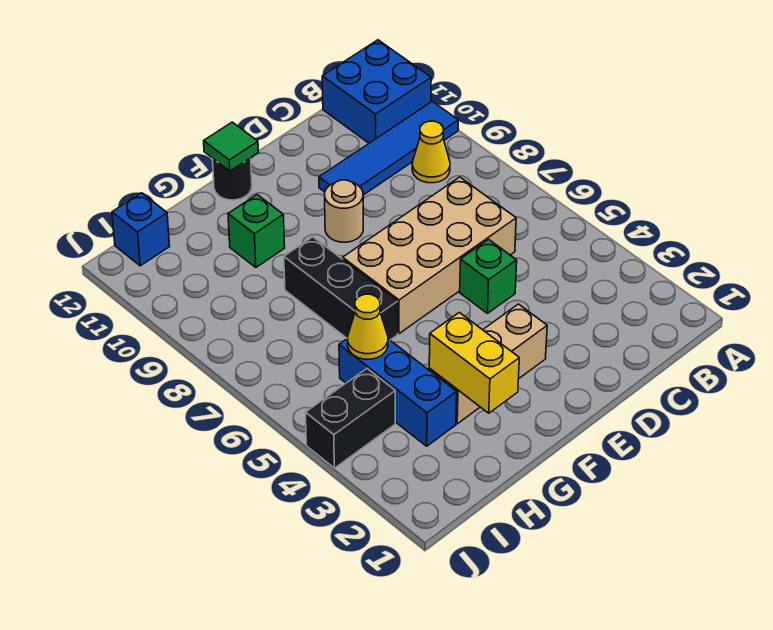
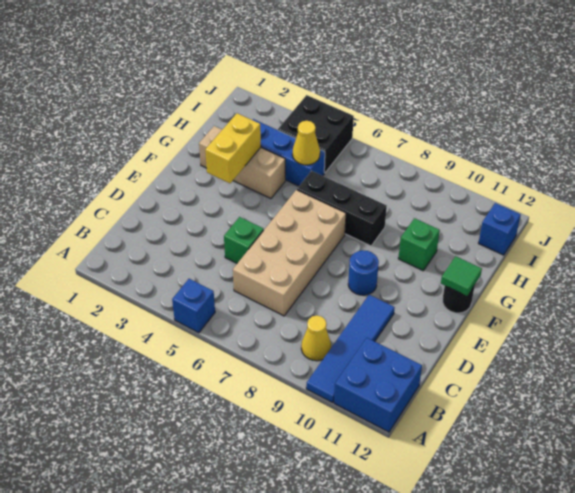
none -> blue 1x1 brick [172,279,215,333]
tan 1x3 brick [429,304,547,424] -> tan 1x3 brick turned to [199,126,285,199]
tan 1x1 round brick [325,180,363,242] -> blue 1x1 round brick [348,251,379,295]
yellow 1x2 brick [429,312,519,413] -> yellow 1x2 brick turned to [205,113,261,183]
black 1x2 brick [305,369,395,468] -> black 2x2 brick [278,95,354,173]

